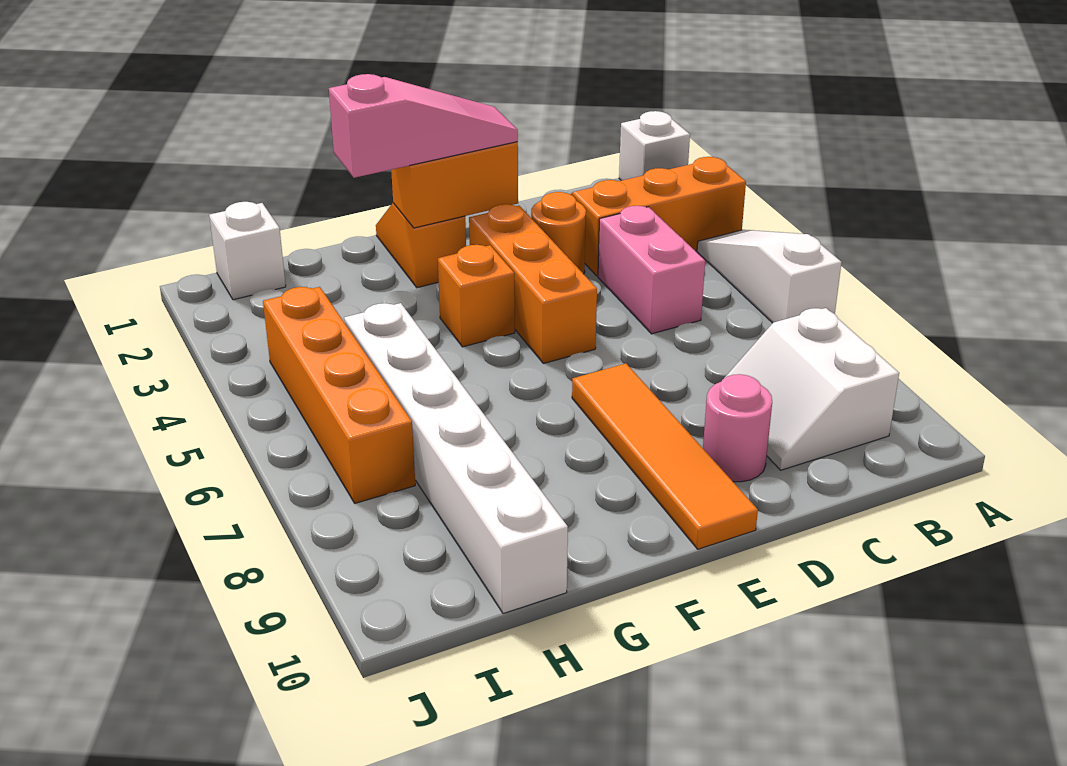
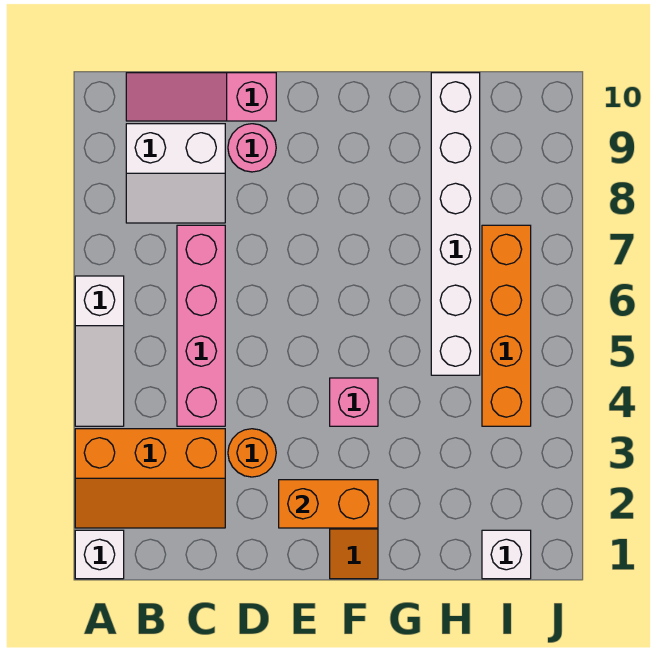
white 2x2 slope [725,308,899,470] -> white 2x2 slope turned to [126,124,225,223]
pink 1x2 brick [598,206,705,334] -> pink 1x4 brick [177,225,225,426]
pink 1x3 slope [329,74,518,178] -> pink 1x3 slope moved to [126,73,276,121]
orange 1x3 brick [469,204,597,363] -> none
orange 1x4 tile [572,363,758,549] -> none
orange 1x1 brick [438,245,515,347] -> pink 1x1 brick [330,378,378,426]

